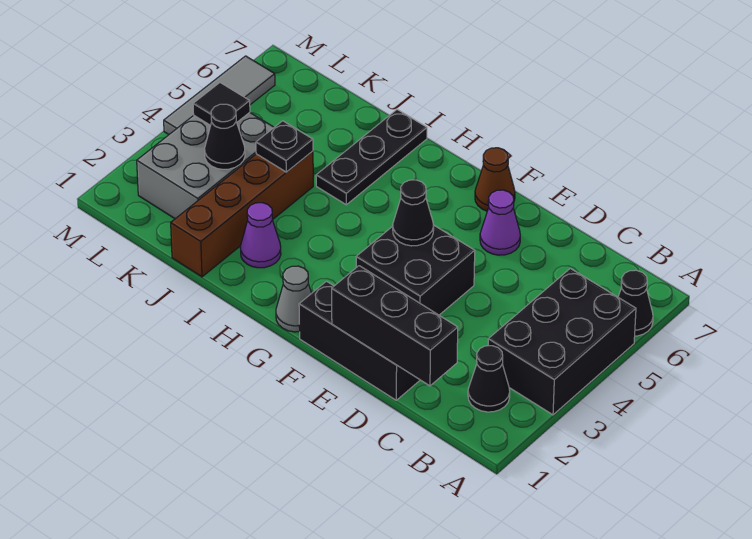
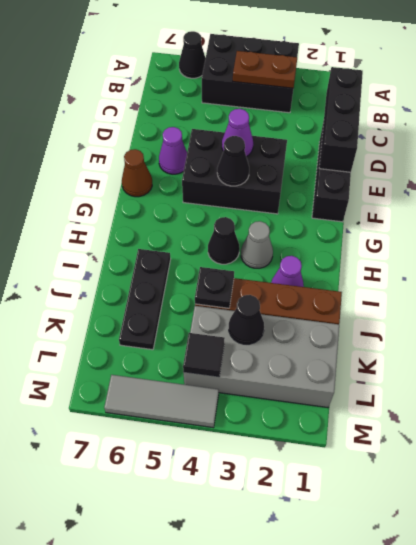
black 1x1 cone [468,346,510,412] -> black 1x1 cone moved to [208,217,240,264]
none -> brown 1x2 plate [233,51,297,88]
black 2x2 brick [356,225,475,315] -> black 2x3 brick [182,129,287,214]
none -> purple 1x1 cone [222,109,253,157]
grey 1x1 cone [276,266,311,332] -> grey 1x1 cone moved to [241,221,273,268]
black 1x3 plate [316,110,427,205] -> black 1x3 plate turned to [119,249,171,350]
grey 2x3 brick [137,113,274,219] -> grey 2x4 brick [183,306,339,408]

